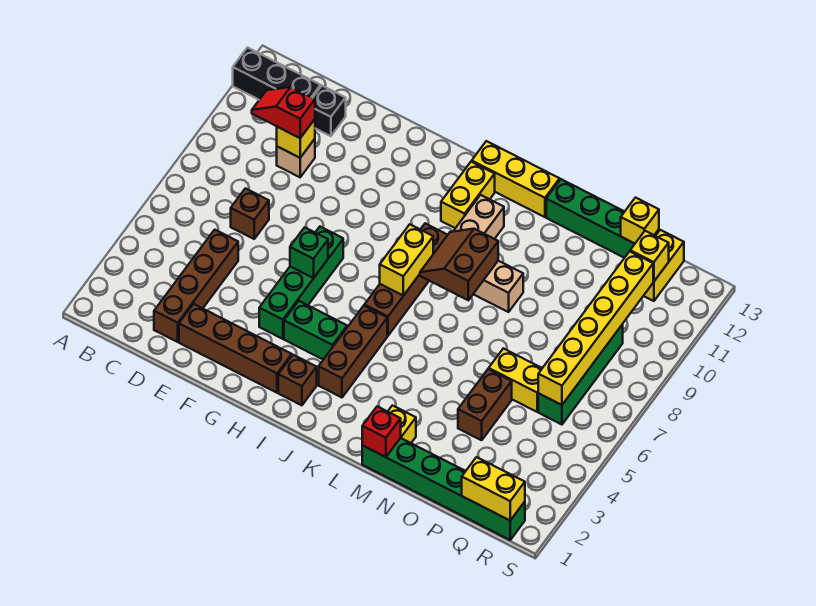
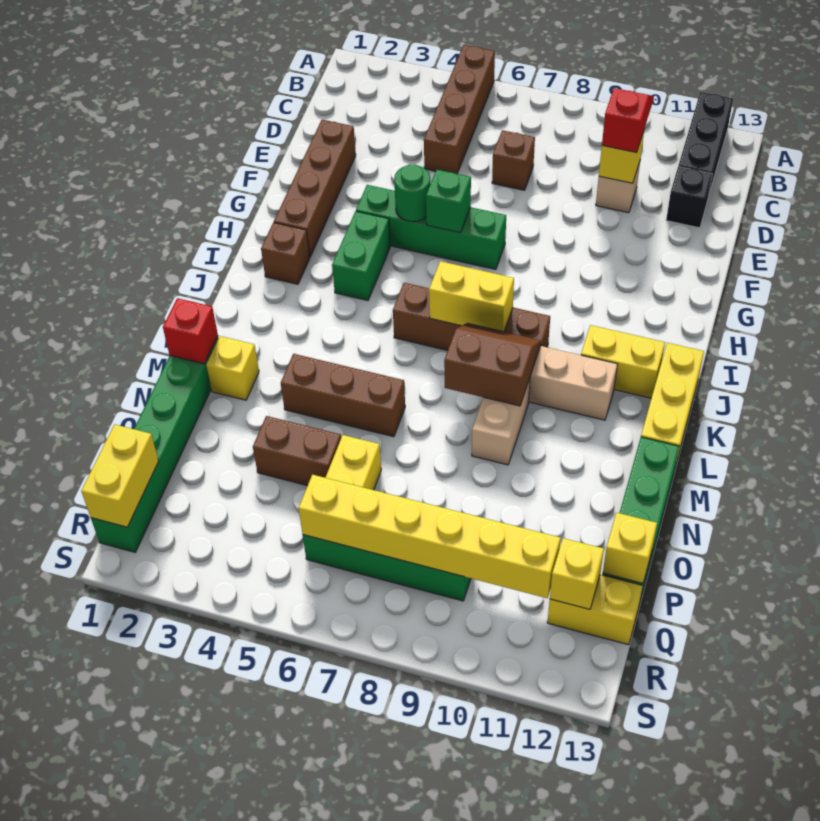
brown 1x4 brick [154,230,238,342] -> brown 1x4 brick turned to [424,45,495,174]
none -> green 1x1 round brick [394,164,430,222]
brown 1x3 brick [319,306,387,397] -> brown 1x3 brick moved to [281,354,405,437]

